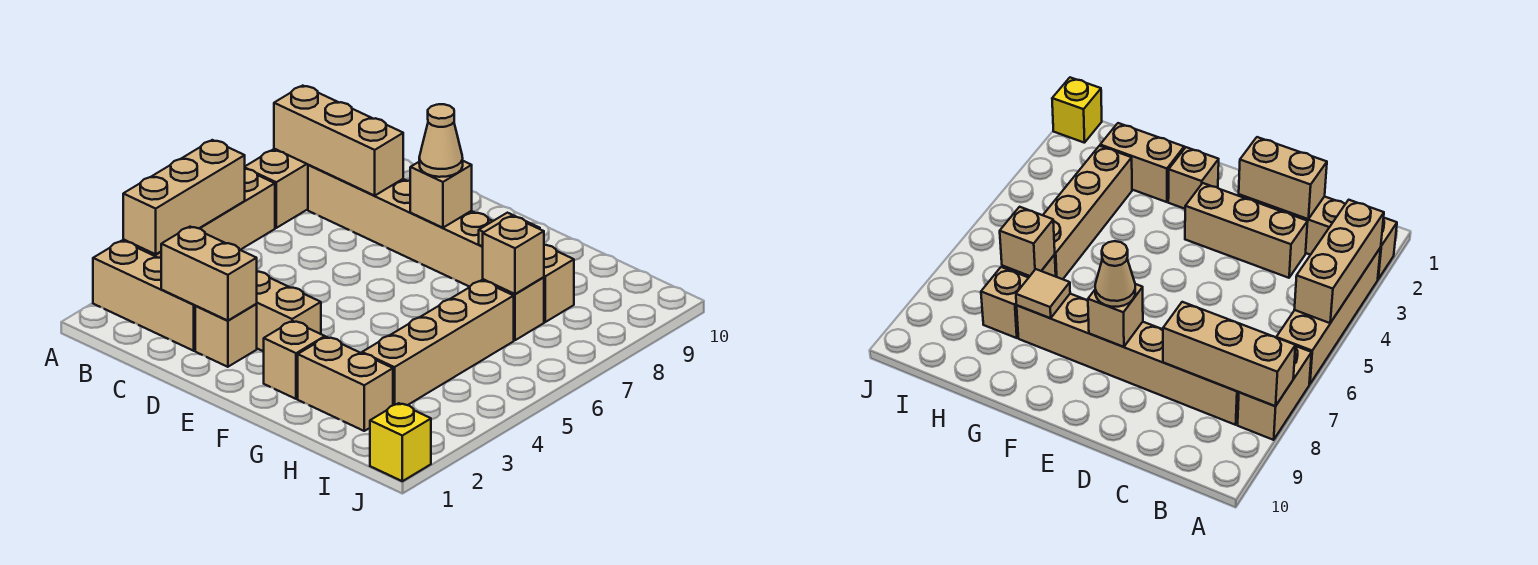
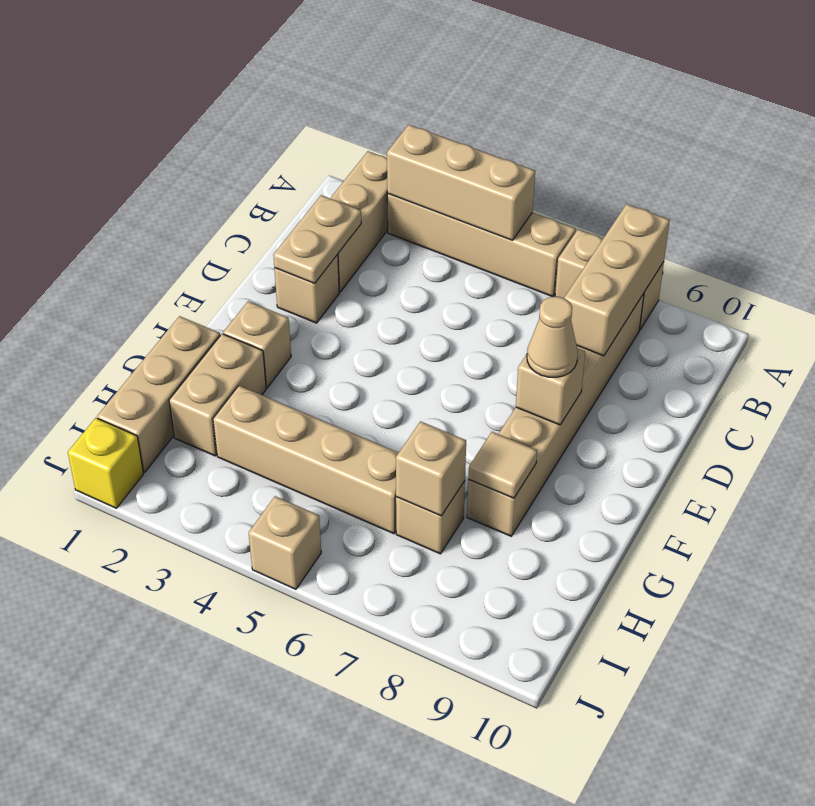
tan 1x2 brick [161,227,257,321] -> tan 1x2 plate [274,195,361,283]
tan 1x3 brick [257,272,321,351] -> tan 1x3 brick moved to [97,316,220,472]
tan 1x1 brick [544,245,574,322] -> tan 1x1 brick moved to [249,496,321,589]

